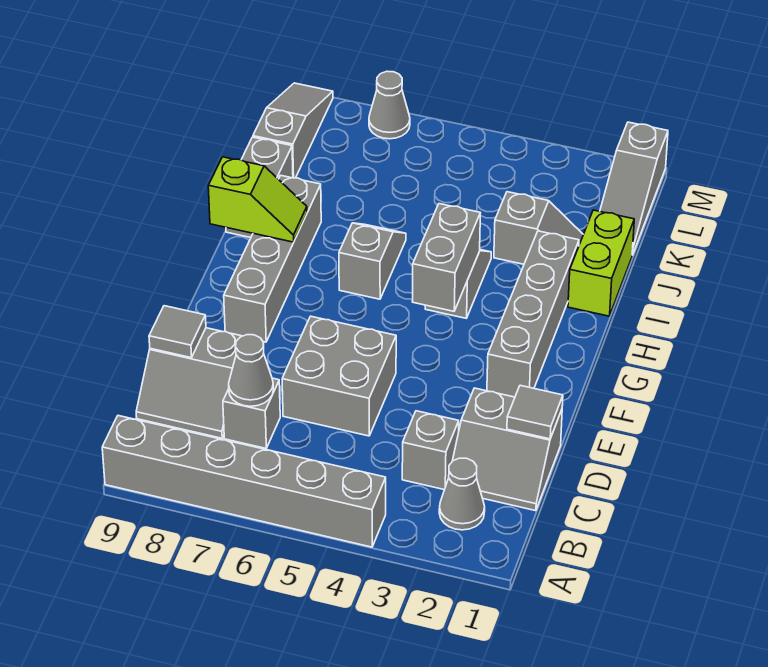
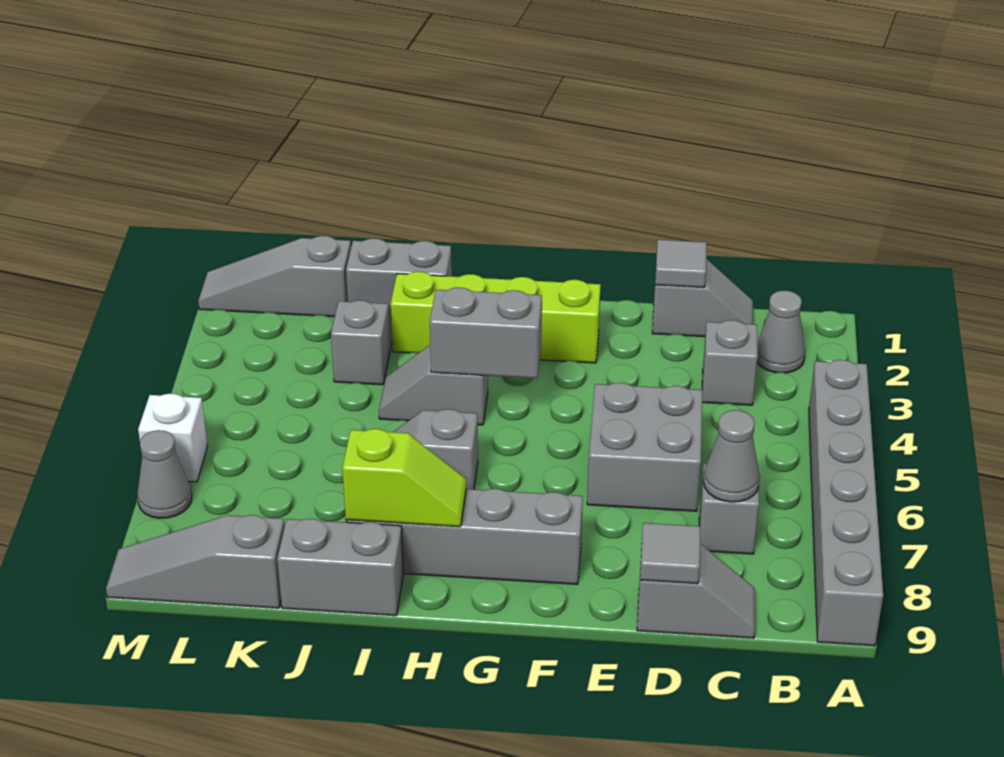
grey 2x2 slope [453,388,562,511] -> grey 1x2 slope [652,259,753,337]
grey 2x2 slope [136,328,242,438] -> grey 1x2 slope [637,544,755,638]
grey 1x4 brick [487,231,579,397] -> lime 1x4 brick [391,272,601,363]
lime 1x2 slope [208,157,307,242] -> lime 1x2 slope turned to [342,429,466,527]
lime 1x2 brick [568,210,634,316] -> grey 1x2 brick [346,238,452,307]
grey 1x3 slope [600,122,668,255] -> grey 1x3 slope turned to [198,236,351,317]
none -> white 1x1 brick [138,394,207,482]

